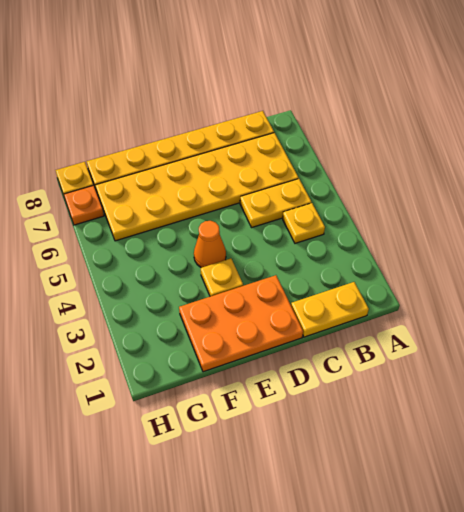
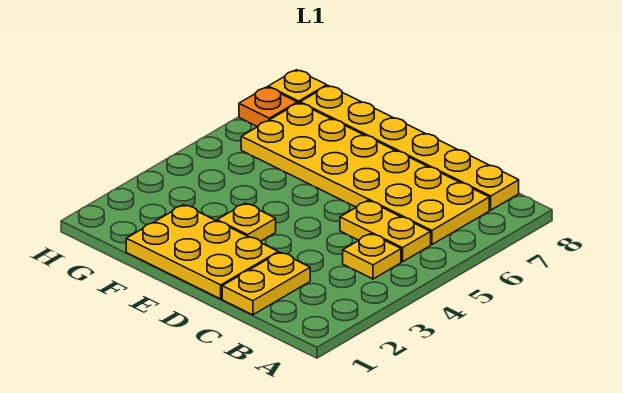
yellow 1x2 plate [291,282,369,337] -> yellow 1x2 plate turned to [222,252,310,315]
orange 2x3 plate [179,275,303,372] -> yellow 2x3 plate [126,205,278,299]
orange 1x1 cone [194,221,226,268] -> none

